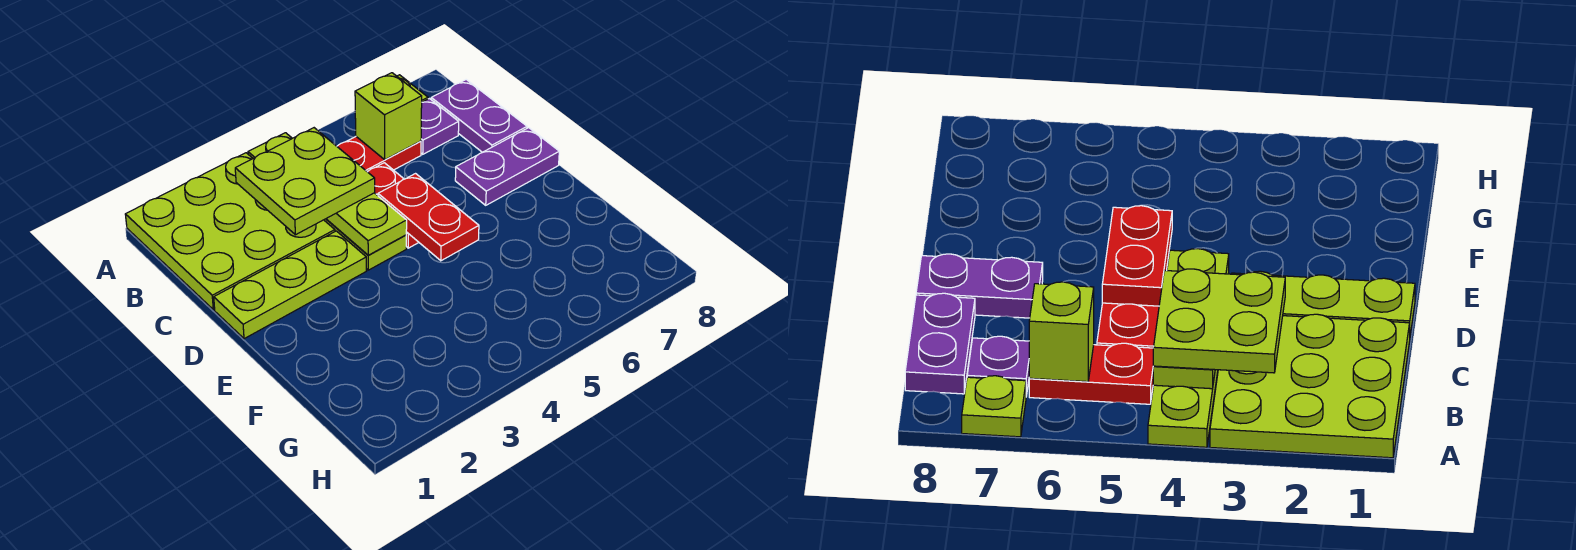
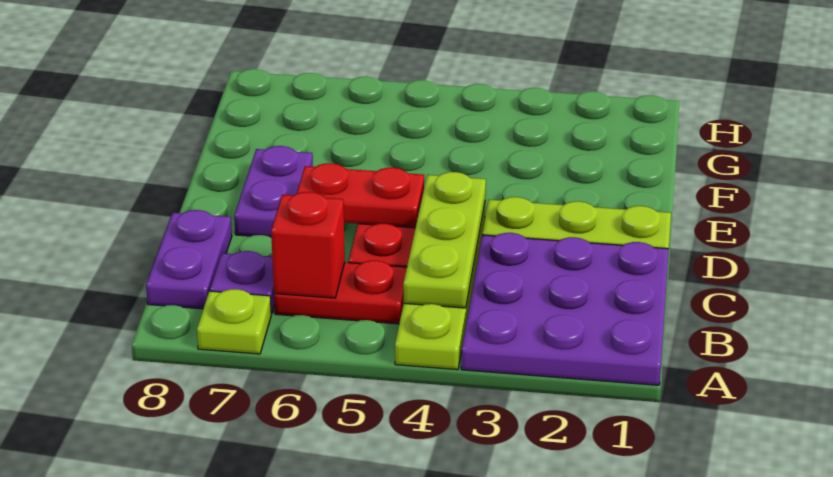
lime 3x3 plate [125,153,335,310] -> purple 3x3 plate [461,233,669,385]
lime 2x2 plate [235,128,375,235] -> none
lime 1x1 brick [355,73,422,160] -> red 1x1 brick [271,192,345,298]
red 1x2 plate [378,174,479,261] -> red 1x2 plate turned to [297,163,424,228]
purple 1x2 plate [455,128,559,205] -> purple 1x2 plate turned to [234,146,313,238]

